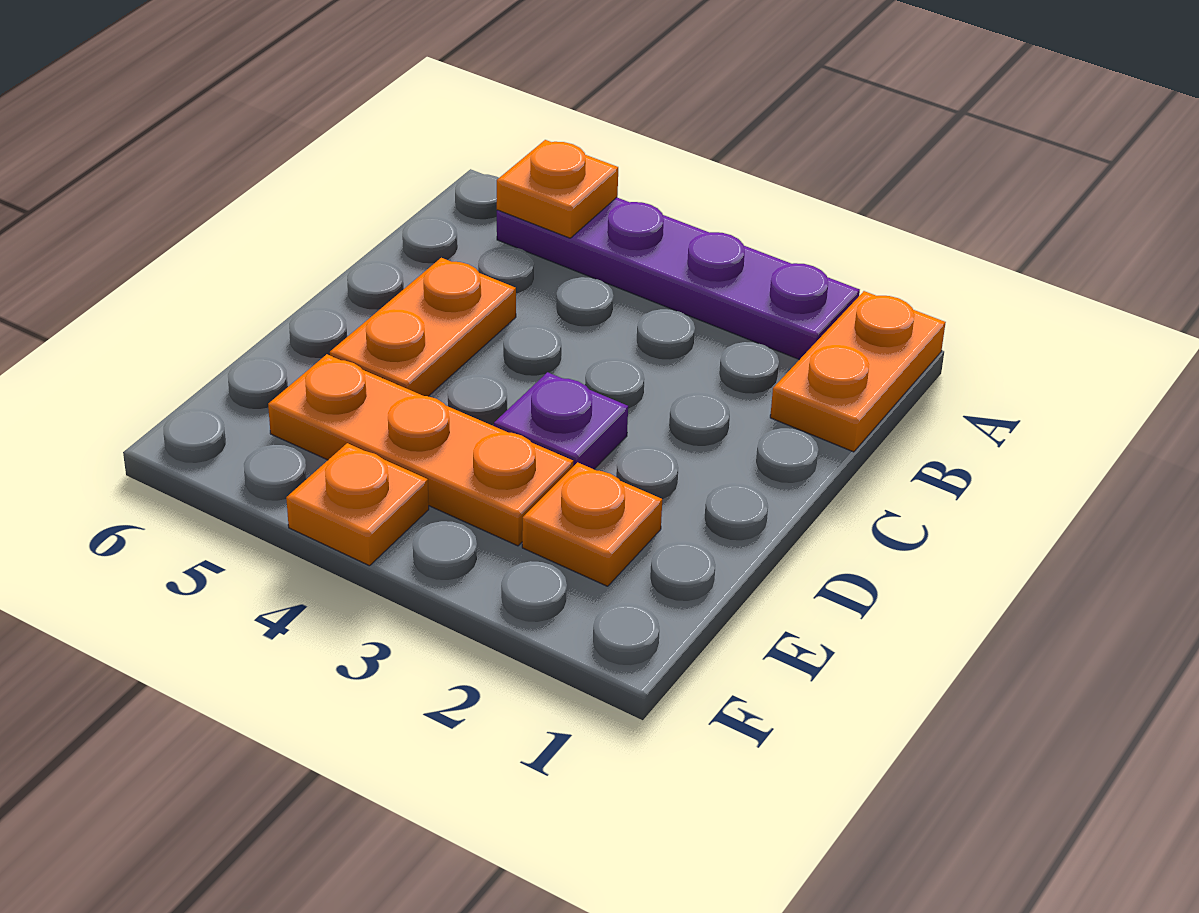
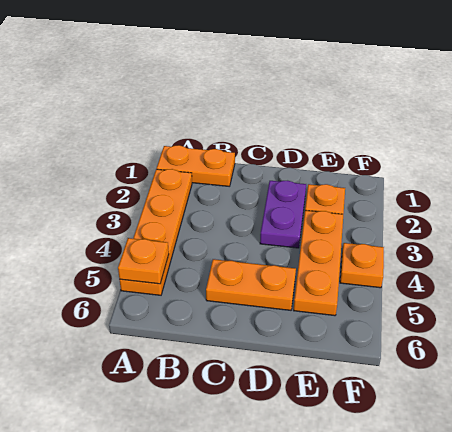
purple 1x4 plate [497,198,860,360] -> orange 1x4 plate [120,169,192,295]
purple 1x1 plate [494,372,628,469] -> purple 1x2 plate [260,181,306,248]

